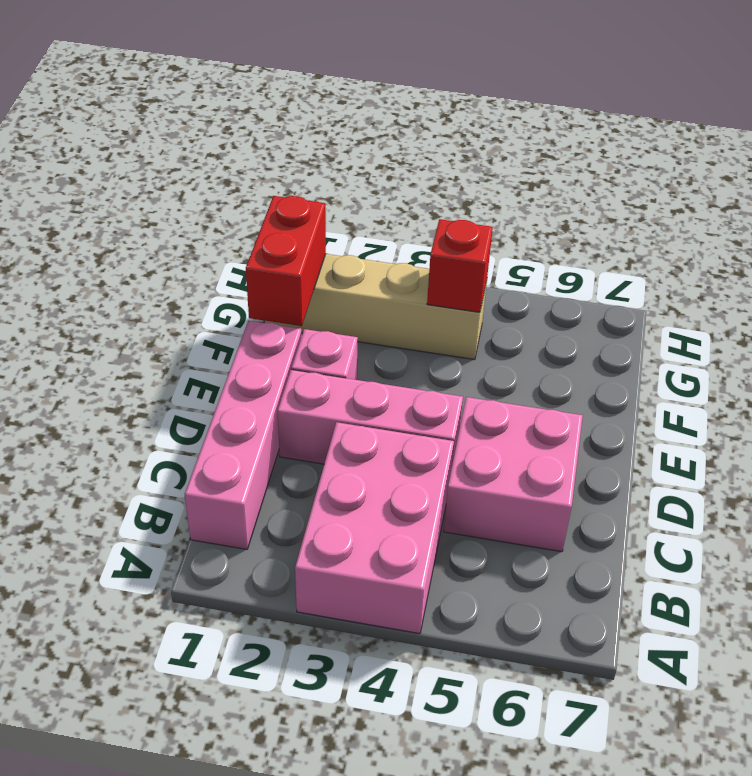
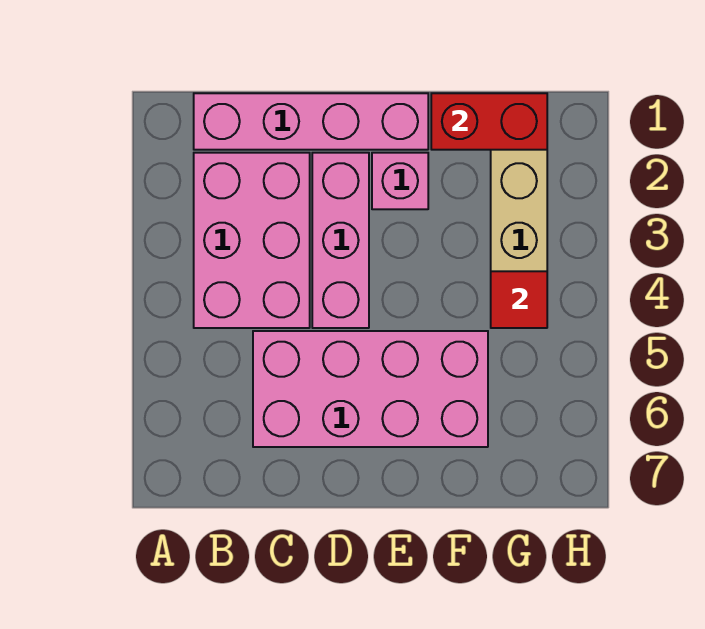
pink 2x3 brick [295,422,454,634] -> pink 2x3 brick turned to [194,153,310,328]
pink 2x2 brick [444,397,583,552] -> pink 2x4 brick [253,331,488,447]
red 1x1 brick [427,219,493,312] -> red 1x1 tile [491,271,547,328]

